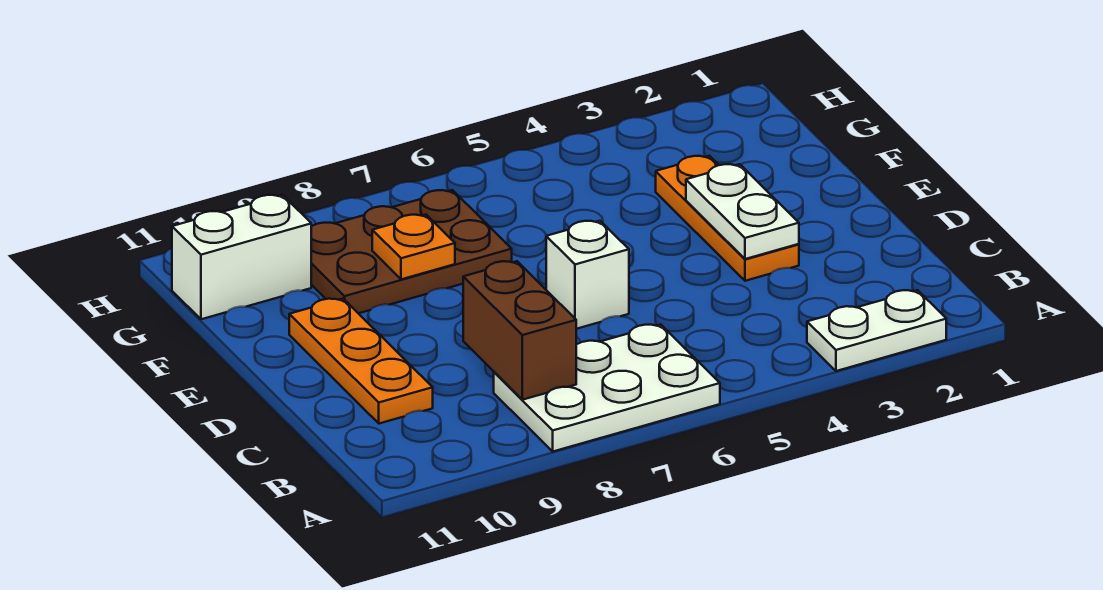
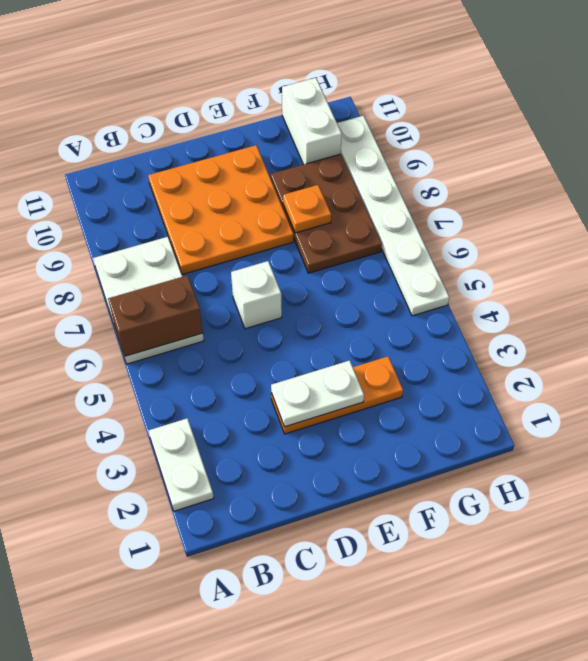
brown 1x2 brick [463,261,576,400] -> brown 1x2 brick moved to [108,275,203,356]
orange 1x3 plate [289,299,433,424] -> orange 3x3 plate [148,145,293,275]
none -> white 1x6 plate [337,116,449,316]

